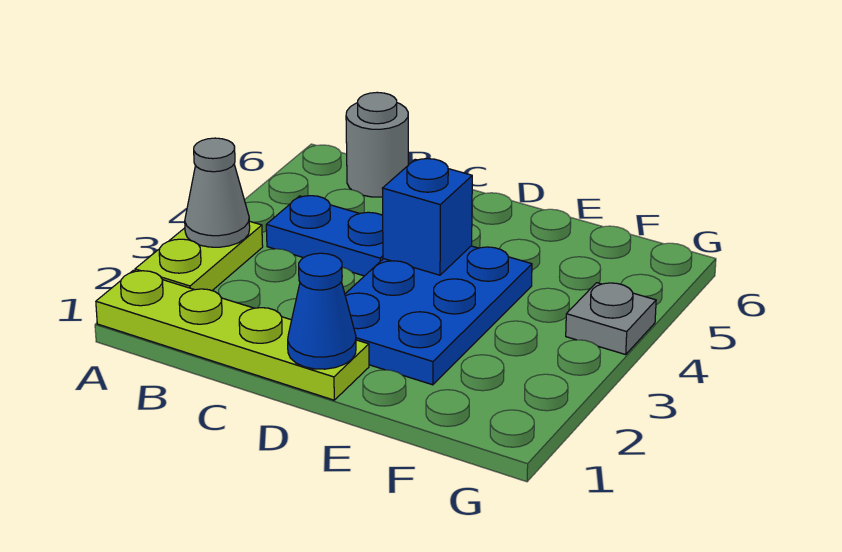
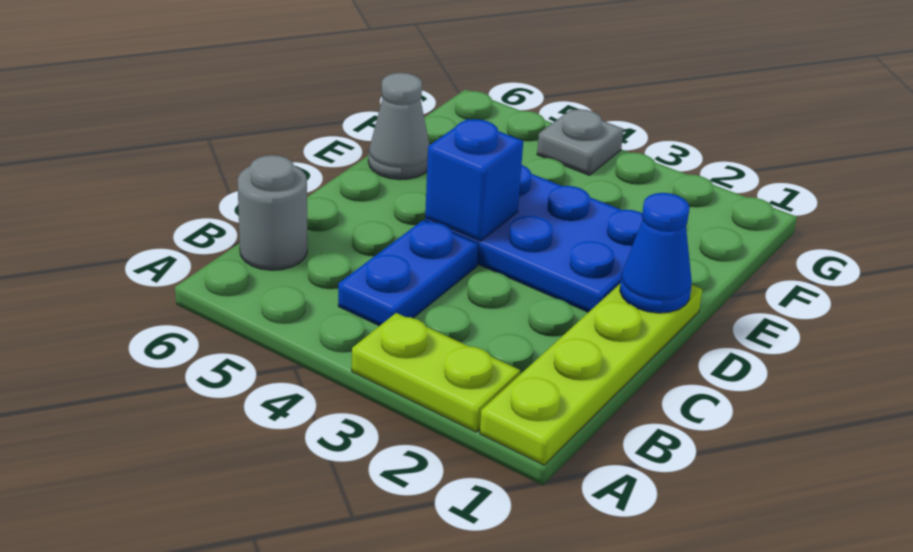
grey 1x1 cone [185,138,250,247] -> grey 1x1 cone moved to [368,73,430,180]

